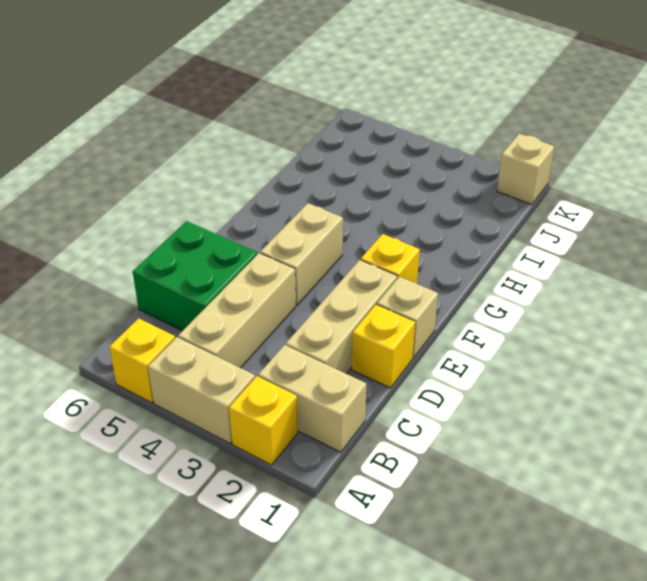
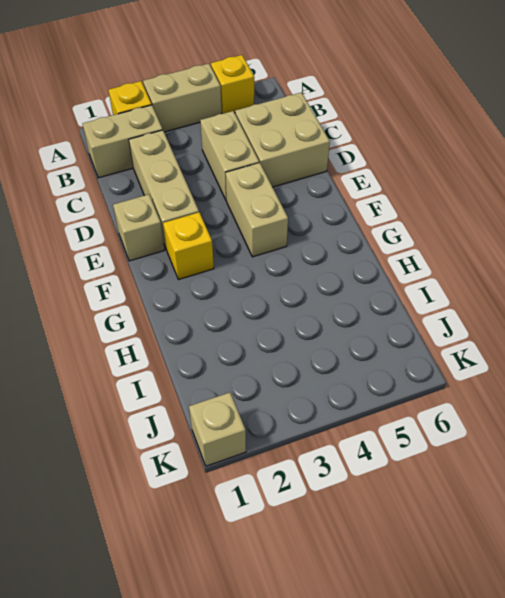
tan 1x3 brick [178,253,296,368] -> tan 1x2 brick [200,111,259,200]
green 2x2 brick [133,221,257,331] -> tan 2x2 brick [235,93,330,187]
yellow 1x1 brick [352,305,415,388] -> none

